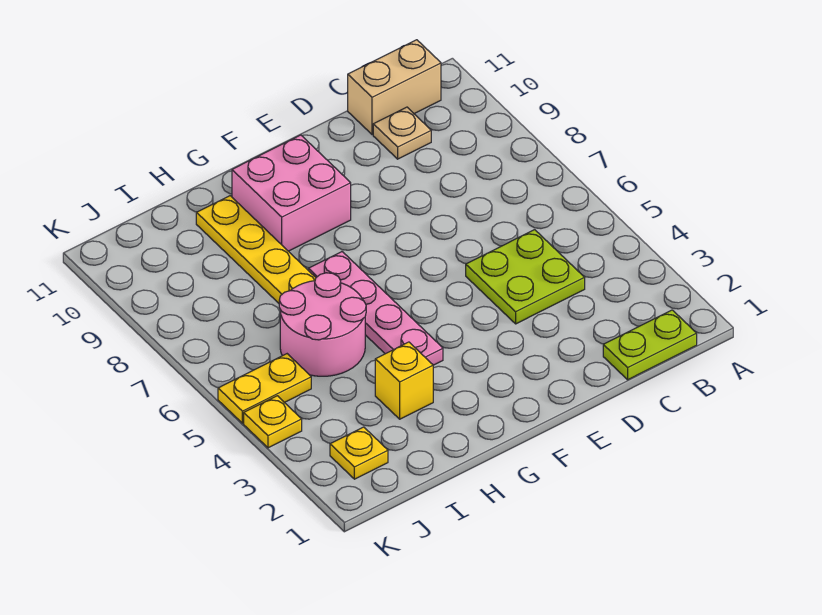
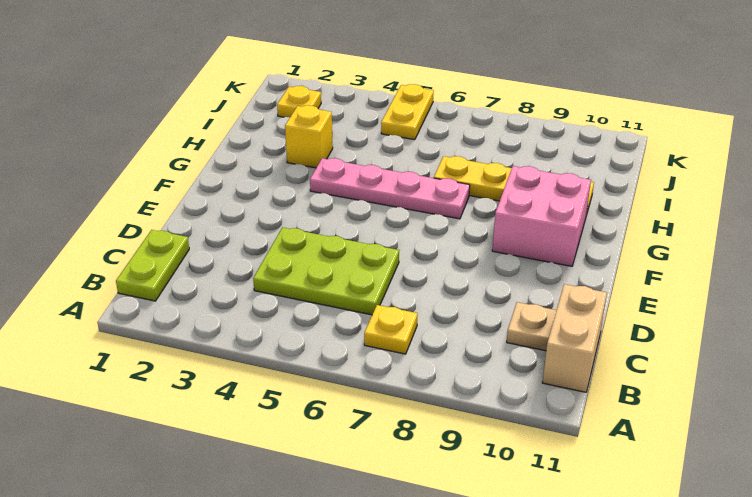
lime 2x2 plate [466,230,585,324] -> lime 2x3 plate [253,228,399,315]
pink 2x2 round brick [279,273,366,376] -> none
yellow 1x1 plate [244,396,302,448] -> yellow 1x1 plate moved to [364,305,418,354]

